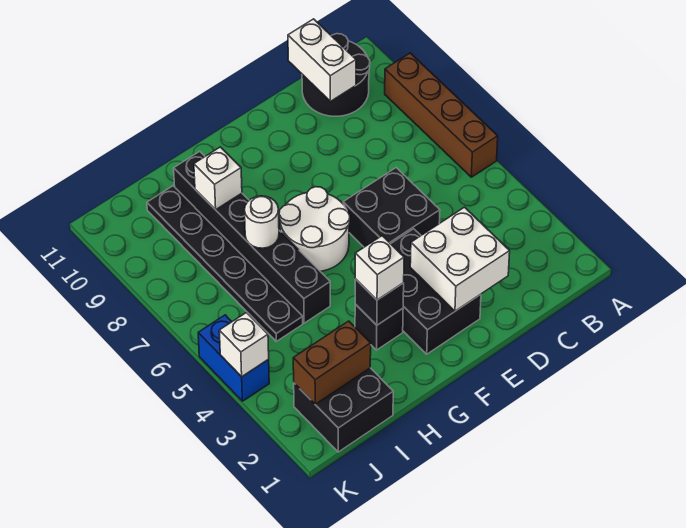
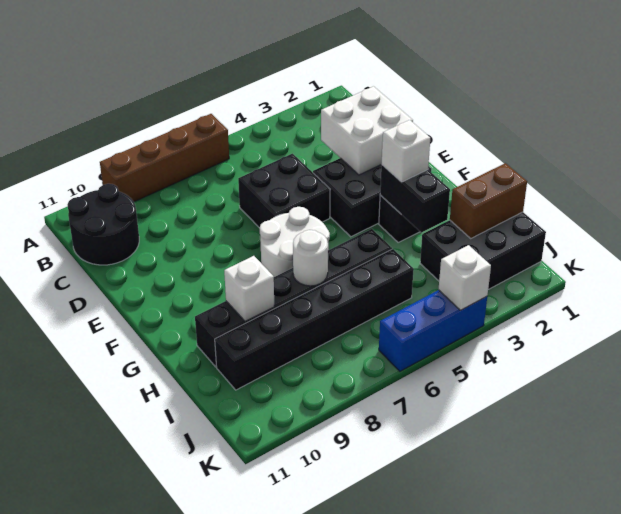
white 1x2 brick [288,19,356,101] -> none
black 1x1 brick [355,279,404,325] -> black 1x2 brick [380,164,450,232]
black 2x2 brick [294,368,393,452] -> black 2x3 brick [420,212,546,290]
brown 1x2 brick [293,321,371,404] -> brown 1x2 brick turned to [450,163,527,238]
black 1x6 plate [147,186,303,341] -> black 1x6 brick [215,249,414,390]
blue 1x2 brick [198,315,269,401] -> blue 1x3 brick [379,290,487,371]

